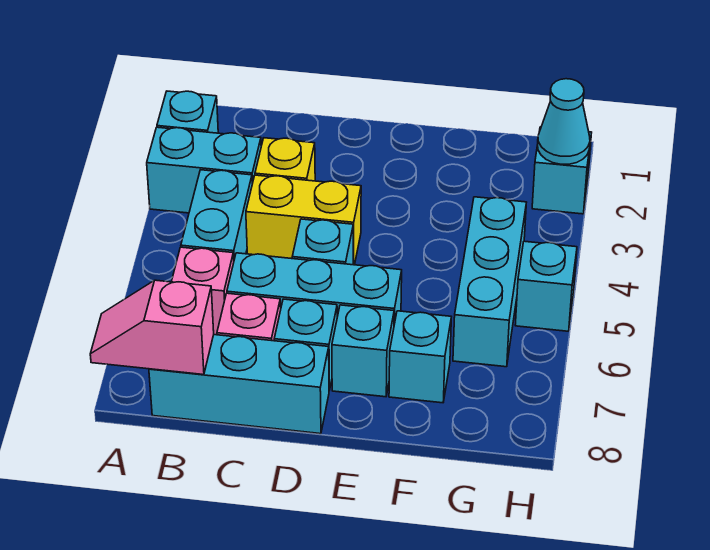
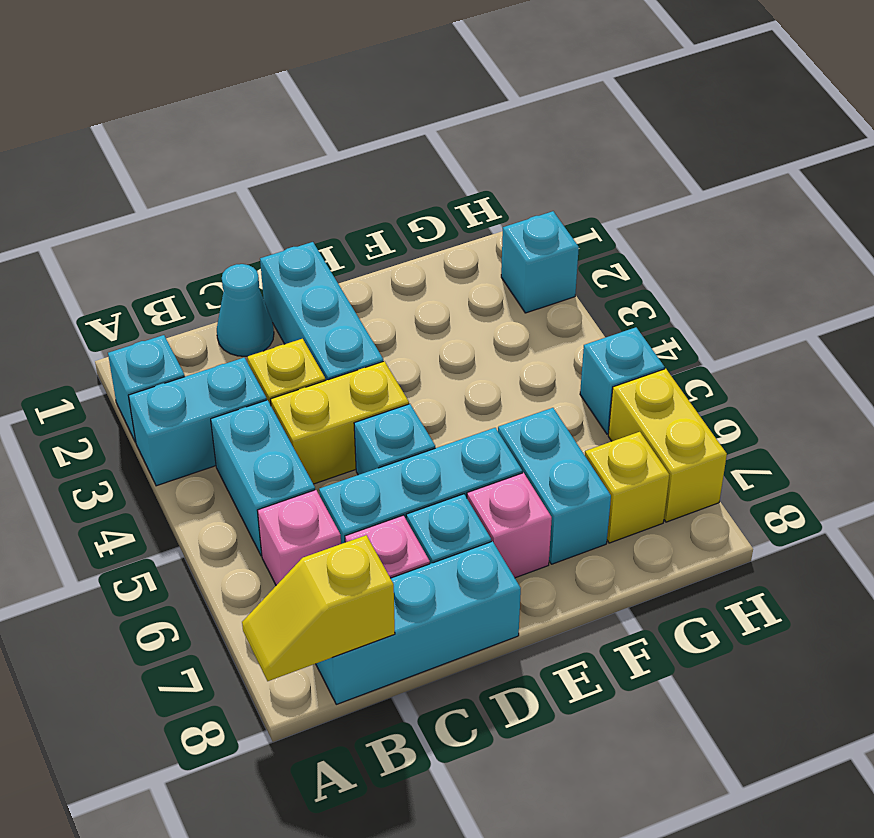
pink 1x2 slope [90,280,214,375] -> yellow 1x2 slope [242,535,395,681]
cyan 1x1 brick [332,305,394,397] -> pink 1x1 brick [467,473,552,578]
cyan 1x1 brick [389,311,451,403] -> cyan 1x2 brick [498,408,611,564]
cyan 1x3 brick [453,197,526,367] -> cyan 1x3 brick moved to [260,242,383,380]
none -> yellow 1x1 brick [585,432,669,543]
cyan 1x1 cone [538,79,590,164] -> cyan 1x1 cone moved to [217,264,274,356]
none -> yellow 1x2 brick [608,369,727,522]

